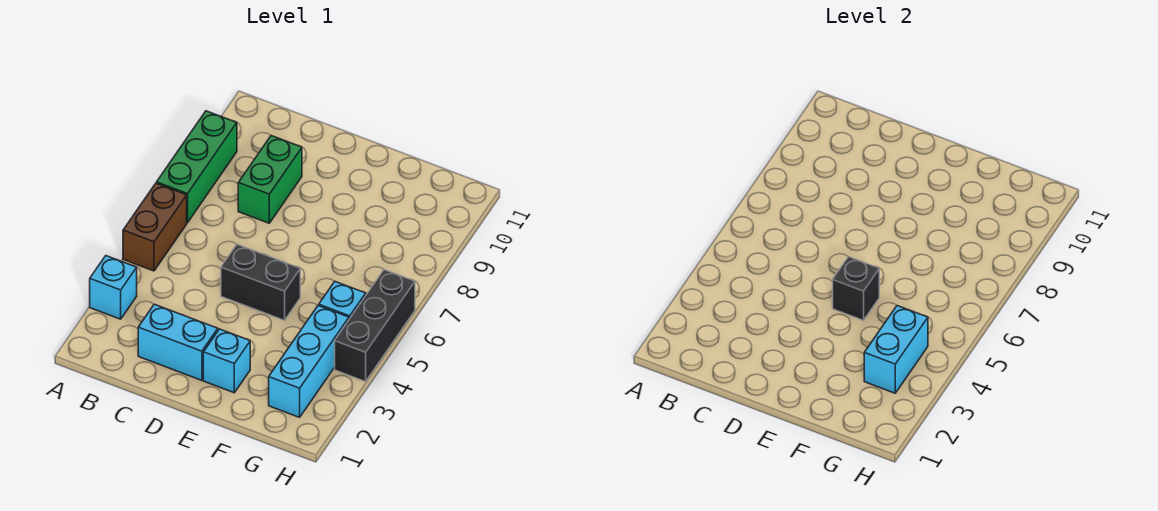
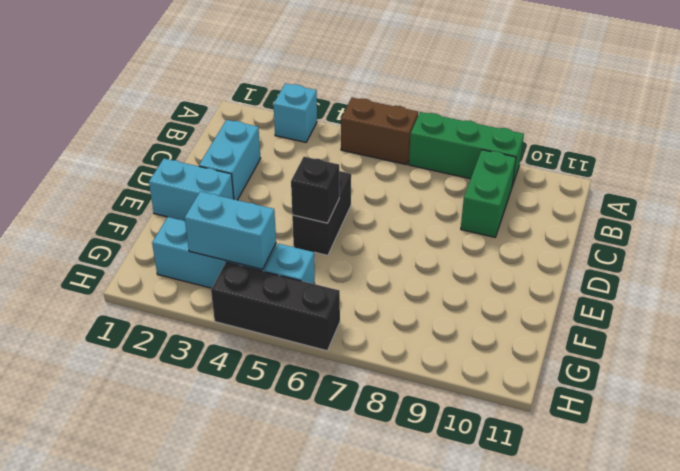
green 1x2 brick [238,136,302,223] -> green 1x2 brick turned to [461,150,516,237]
cyan 1x1 brick [203,329,250,393] -> cyan 1x2 brick [149,159,234,221]

